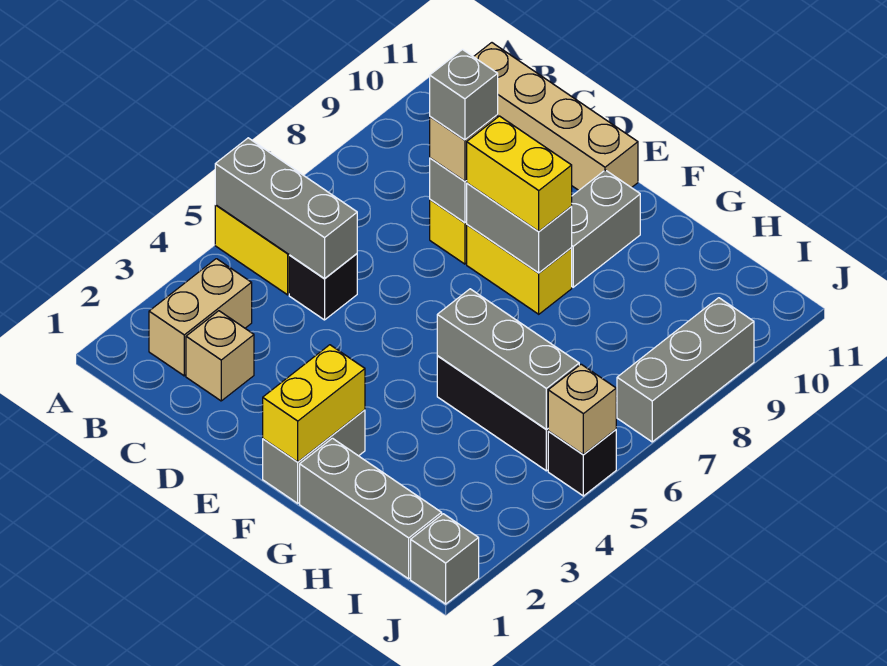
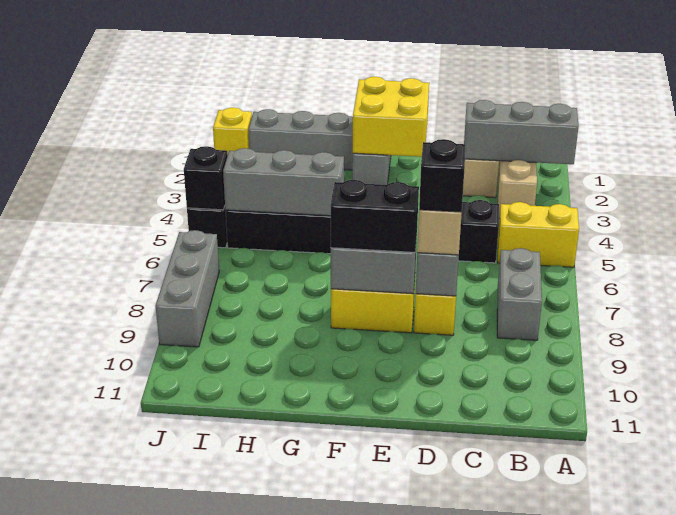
grey 1x3 brick [215,138,357,278] -> grey 1x3 brick moved to [464,100,579,164]
tan 1x4 brick [474,43,638,190] -> none
grey 1x1 brick [430,50,498,140] -> black 1x1 brick [419,139,465,212]
yellow 1x2 brick [467,116,572,232] -> black 1x2 brick [331,180,419,252]
yellow 1x2 brick [263,345,365,462] -> yellow 2x2 brick [353,77,429,157]
grey 1x2 brick [571,170,640,287] -> grey 1x2 brick moved to [497,248,542,340]
grey 1x1 brick [411,514,479,604] -> yellow 1x1 brick [213,108,252,155]
tan 1x1 brick [548,364,616,454] -> black 1x1 brick [184,146,228,210]

